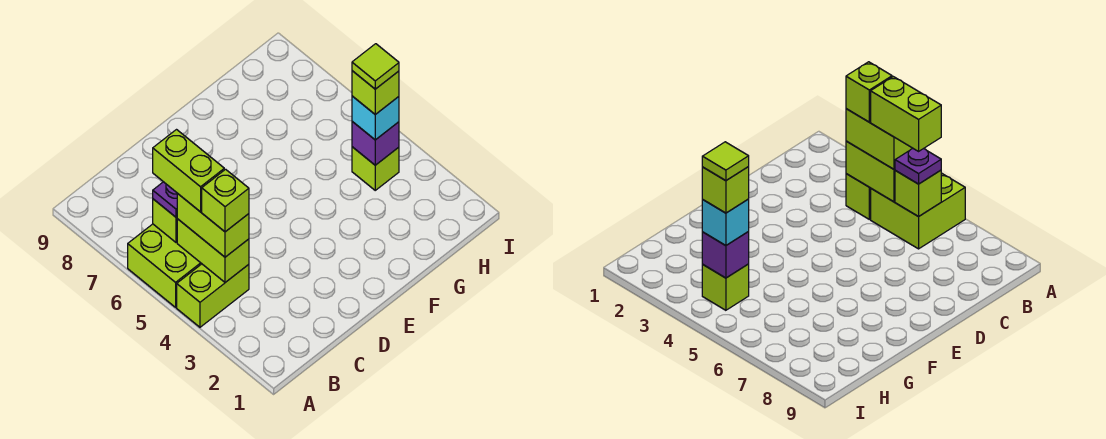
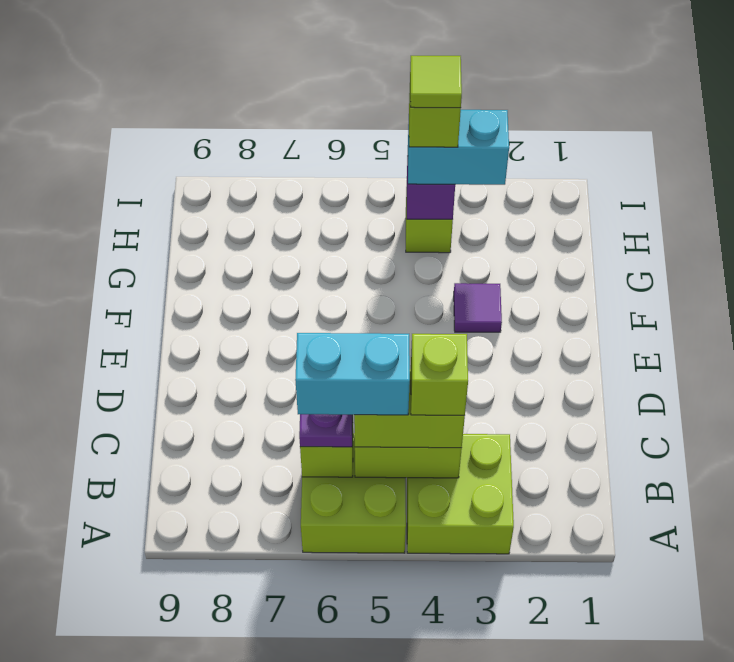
lime 1x2 brick [177,264,249,327] -> lime 2x2 brick [407,434,514,554]
lime 1x2 brick [153,130,224,212] -> cyan 1x2 brick [295,333,410,415]
none -> purple 1x1 tile [454,283,502,332]
cyan 1x1 brick [352,96,399,140] -> cyan 1x2 brick [408,110,509,185]

